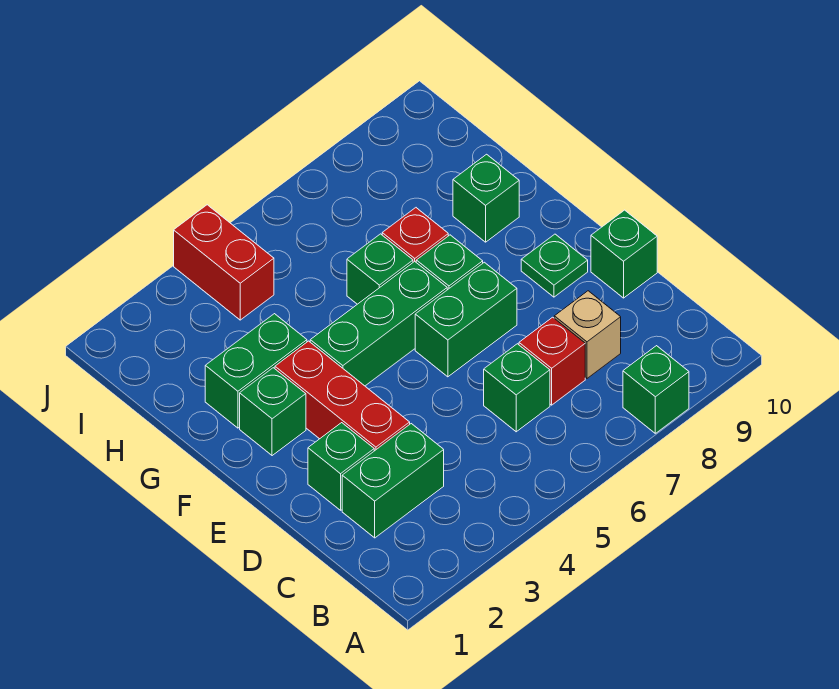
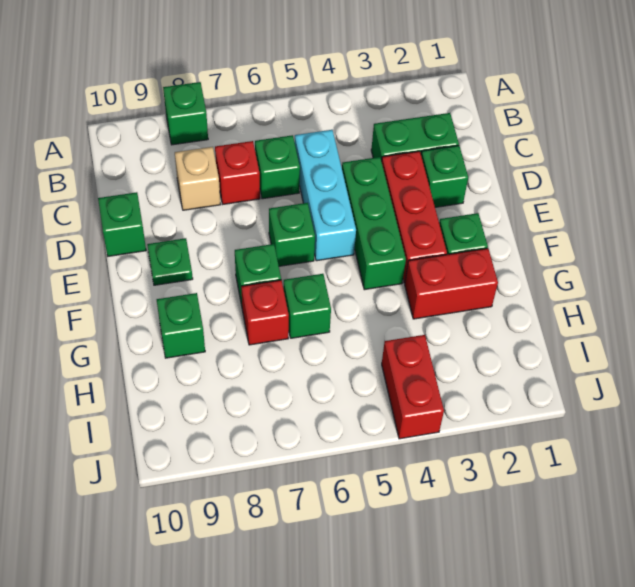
none -> cyan 1x3 brick [295,130,356,261]
green 1x2 brick [415,262,517,377] -> green 1x1 brick [269,203,315,266]
green 1x3 brick [310,261,447,386] -> green 1x3 brick turned to [342,157,406,290]
green 1x2 brick [205,314,307,428] -> red 1x2 brick [405,248,498,319]

